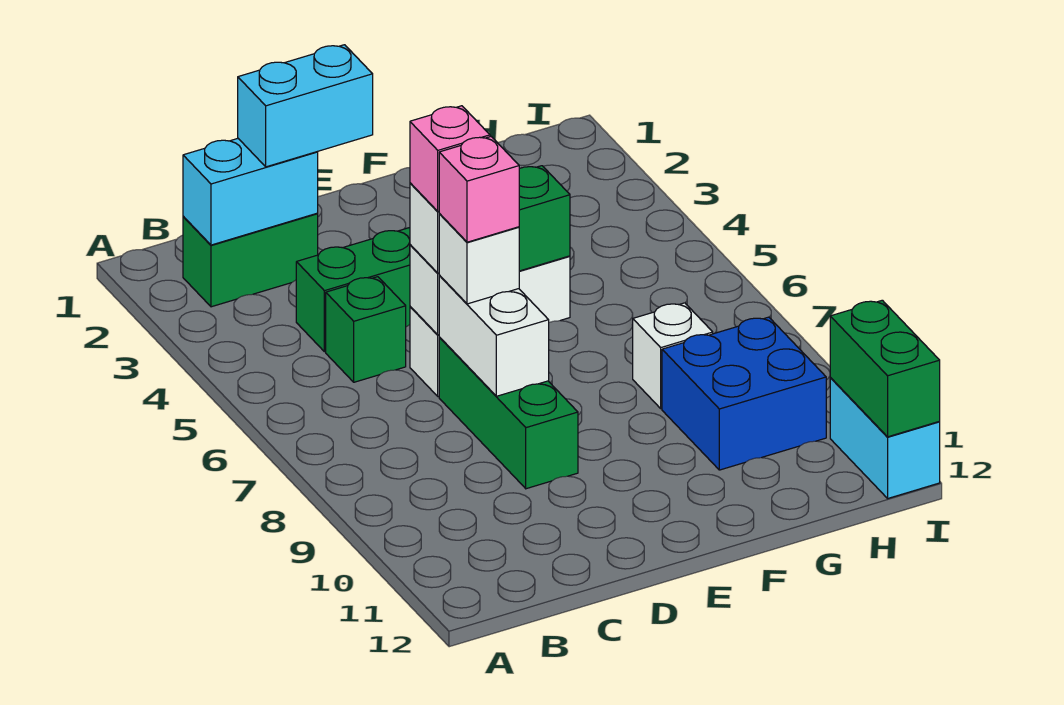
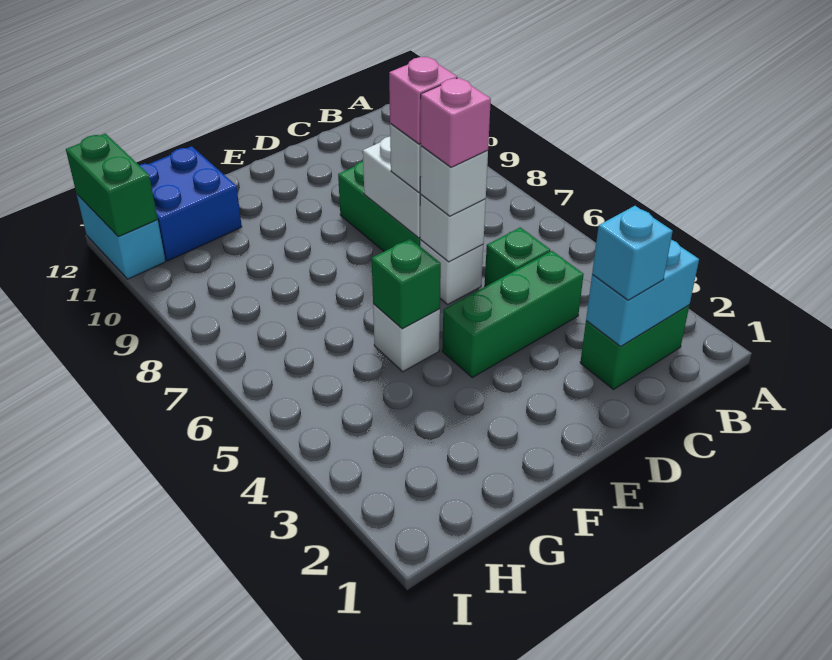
cyan 1x2 brick [238,45,373,167] -> cyan 1x1 brick [592,206,673,300]
white 1x1 brick [633,303,713,409] -> none
blue 2x2 brick [662,317,826,470] -> blue 2x2 brick moved to [139,146,242,261]

